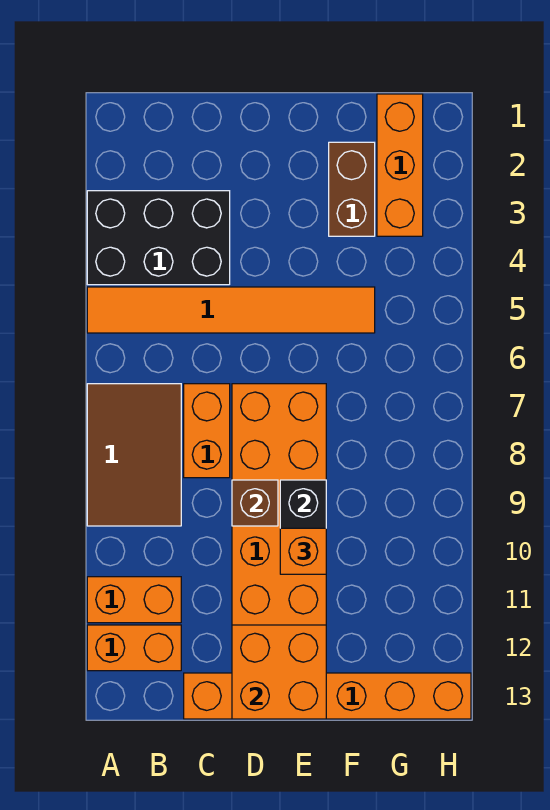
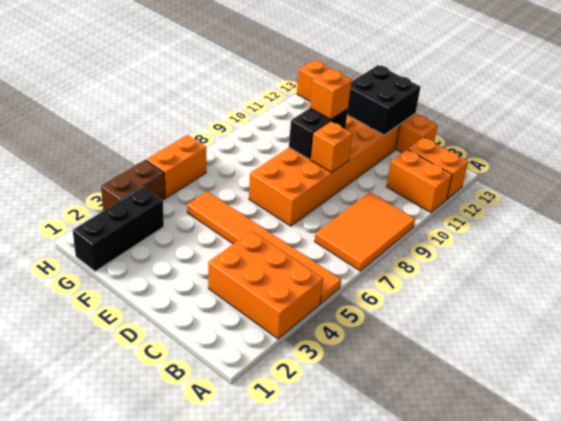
black 2x3 brick [87,191,230,285] -> orange 2x3 brick [208,231,323,339]
brown 2x3 tile [87,384,181,526] -> orange 2x3 tile [315,192,415,271]
orange 1x2 brick [184,384,230,478] -> orange 1x2 brick moved to [146,135,206,198]
brown 1x1 brick [232,480,278,526] -> orange 1x1 brick [310,121,352,172]
orange 2x2 brick [232,625,326,719] -> black 2x2 brick [347,65,420,135]
brown 1x2 brick [329,142,375,236] -> brown 1x2 brick moved to [101,160,165,211]
orange 1x3 brick [377,94,423,236] -> black 1x3 brick [73,187,164,272]

